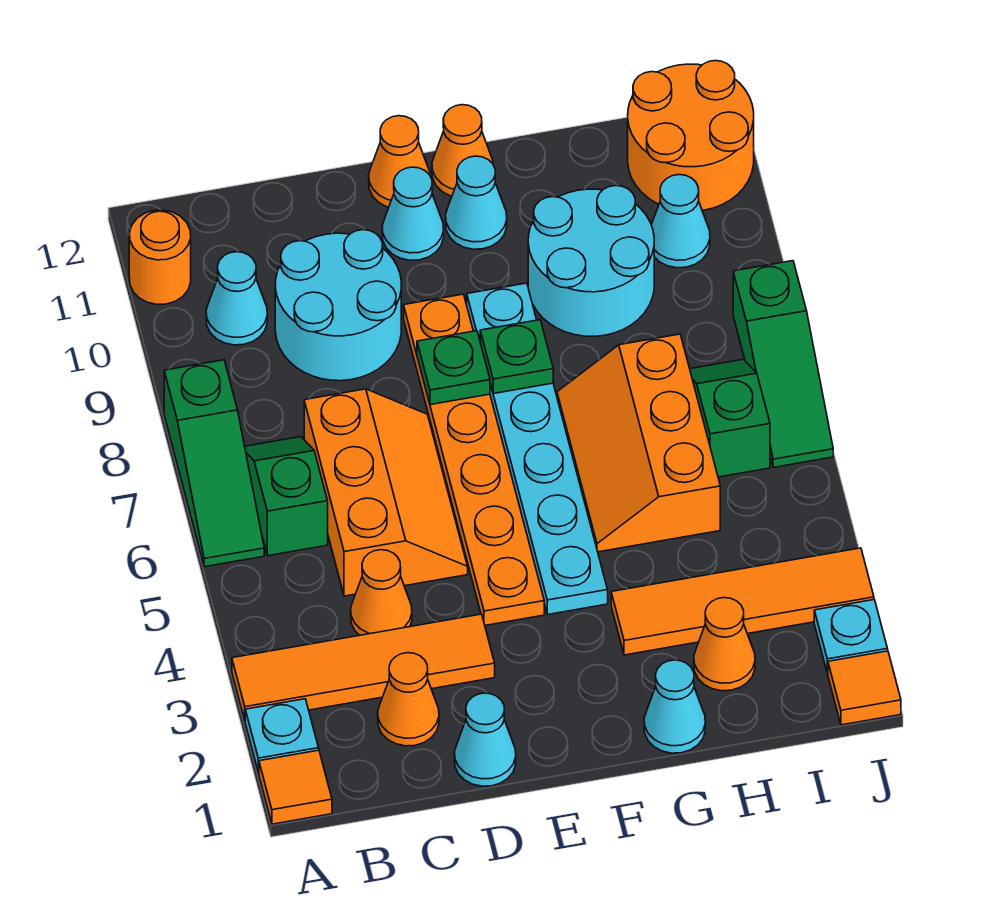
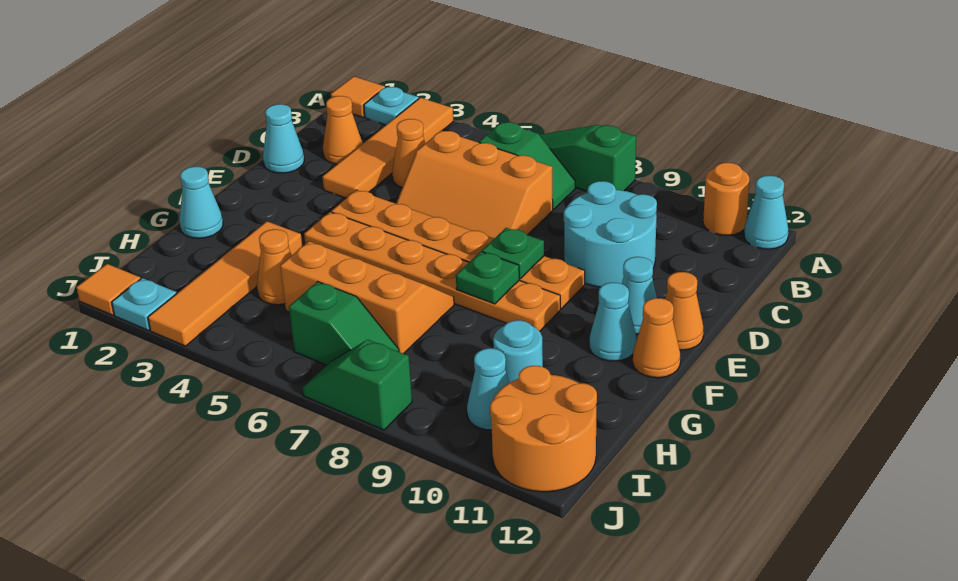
cyan 1x1 cone [206,252,267,345] -> cyan 1x1 cone moved to [744,176,788,249]
cyan 1x6 plate [467,283,608,614] -> orange 1x6 plate [304,212,560,331]
cyan 2x2 round brick [528,186,654,336] -> cyan 1x1 round brick [493,320,543,383]
orange 1x1 cone [694,598,755,691] -> orange 1x1 cone moved to [257,229,292,305]
green 1x3 slope [733,261,833,467] -> green 1x2 slope [303,340,412,430]

